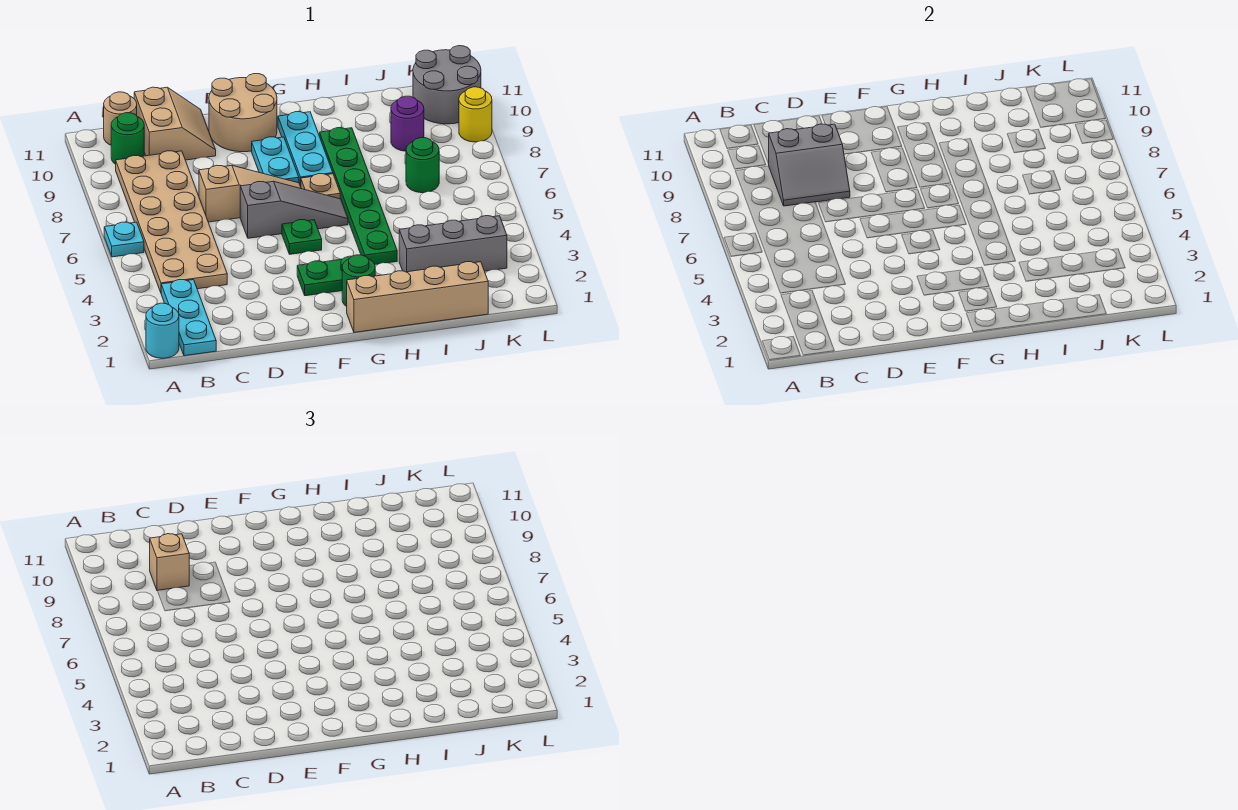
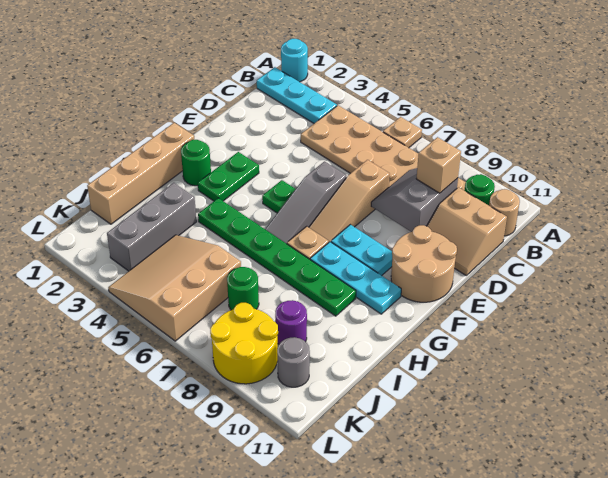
cyan 1x1 plate [104,222,144,257] -> tan 1x1 plate [383,117,422,148]
none -> tan 3x3 slope [108,235,241,341]
grey 2x2 round brick [413,46,481,124] -> grey 1x1 round brick [277,337,310,387]
yellow 1x1 round brick [459,87,492,142] -> yellow 2x2 round brick [210,303,278,384]

